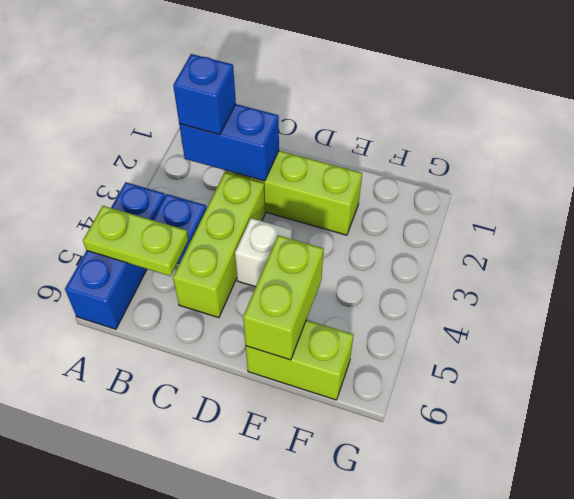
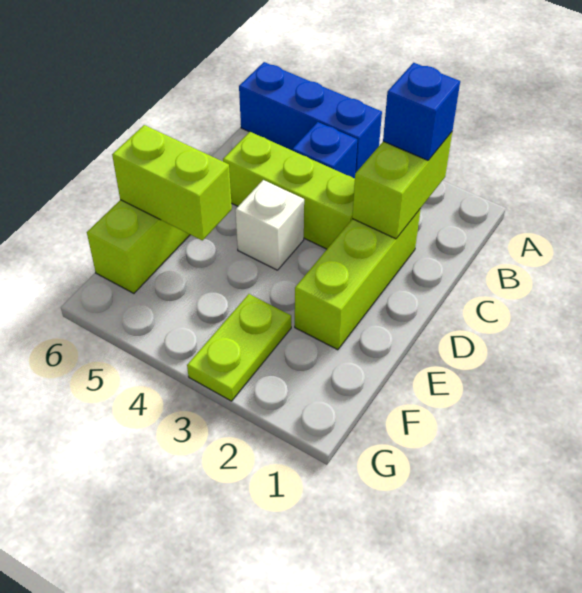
lime 1x2 plate [83,206,188,276] -> lime 1x2 plate moved to [187,294,291,401]
blue 1x2 brick [179,104,279,181] -> lime 1x2 brick [352,132,452,239]

